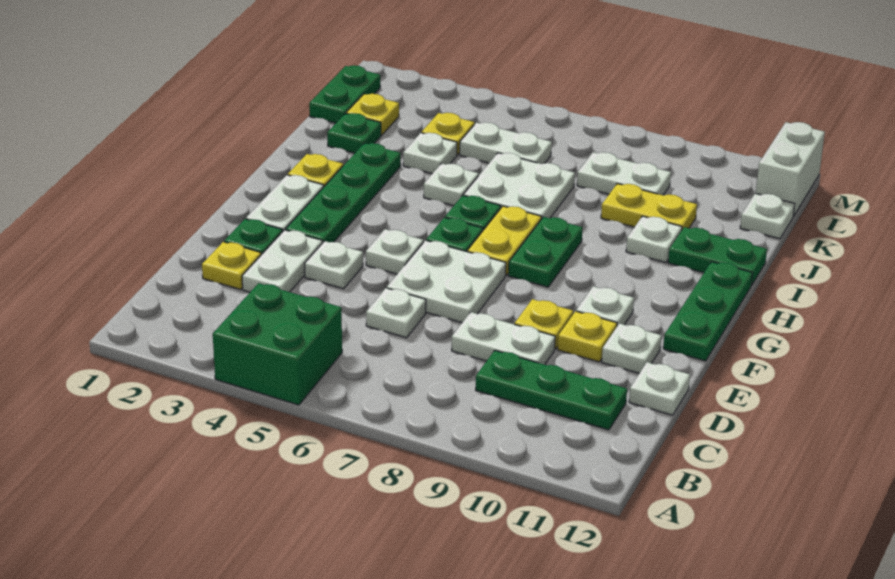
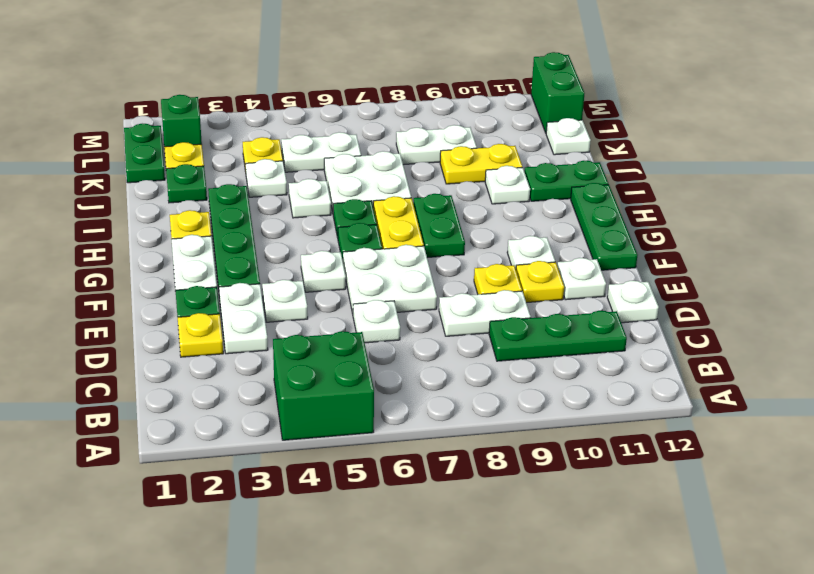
none -> green 1x1 brick [161,95,202,147]
white 1x2 brick [756,122,825,216] -> green 1x2 brick [531,52,585,133]

